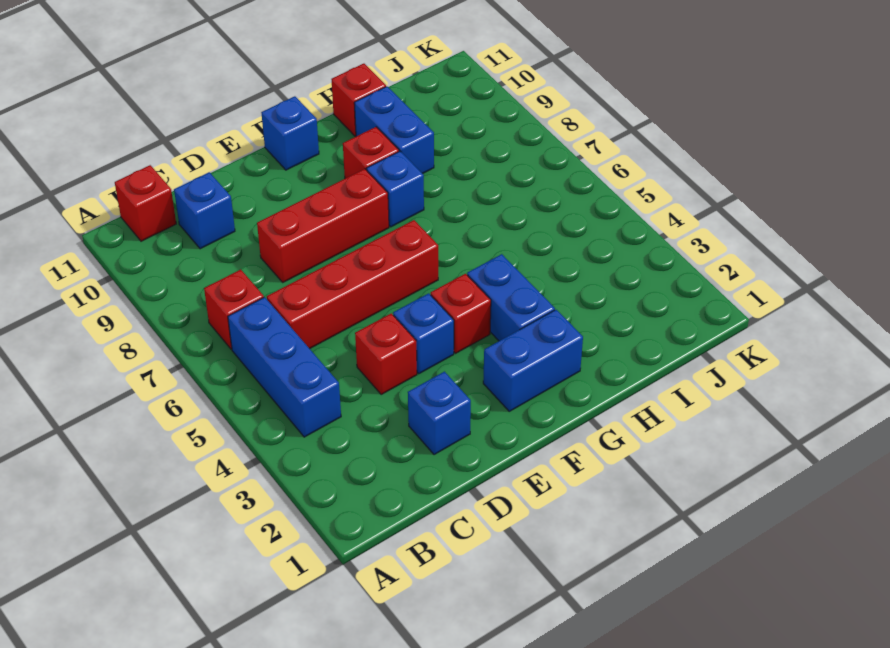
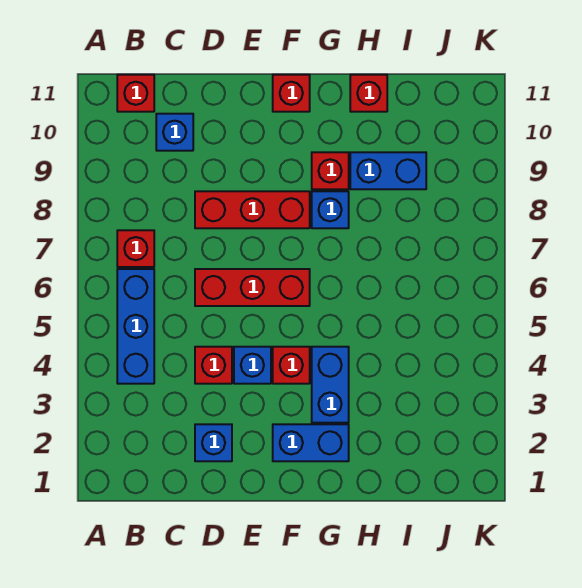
red 1x4 brick [267,220,438,349] -> red 1x3 brick [195,269,310,306]
blue 1x1 brick [261,96,319,170] -> red 1x1 brick [273,75,310,112]
blue 1x2 brick [354,87,434,174] -> blue 1x2 brick turned to [350,152,426,189]

